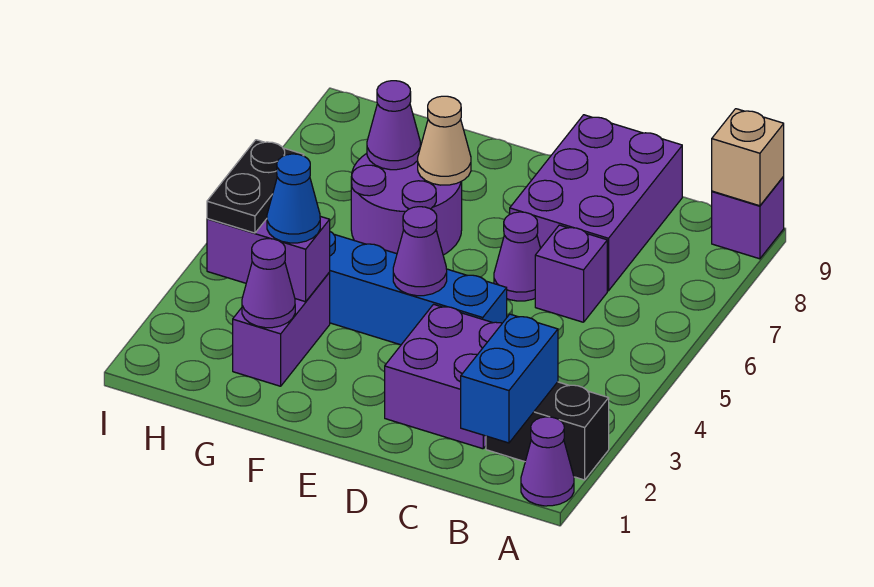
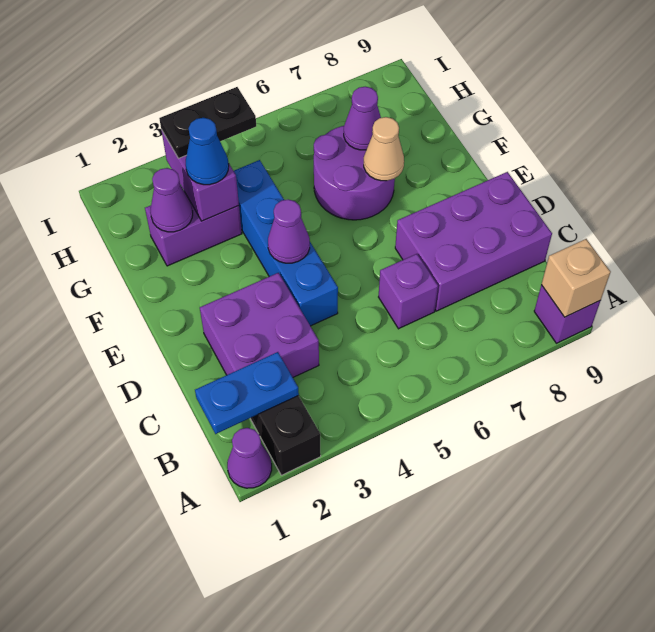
blue 1x2 brick [461,314,558,443] -> blue 1x2 plate [195,352,299,434]
purple 1x1 cone [494,212,541,301] -> none

